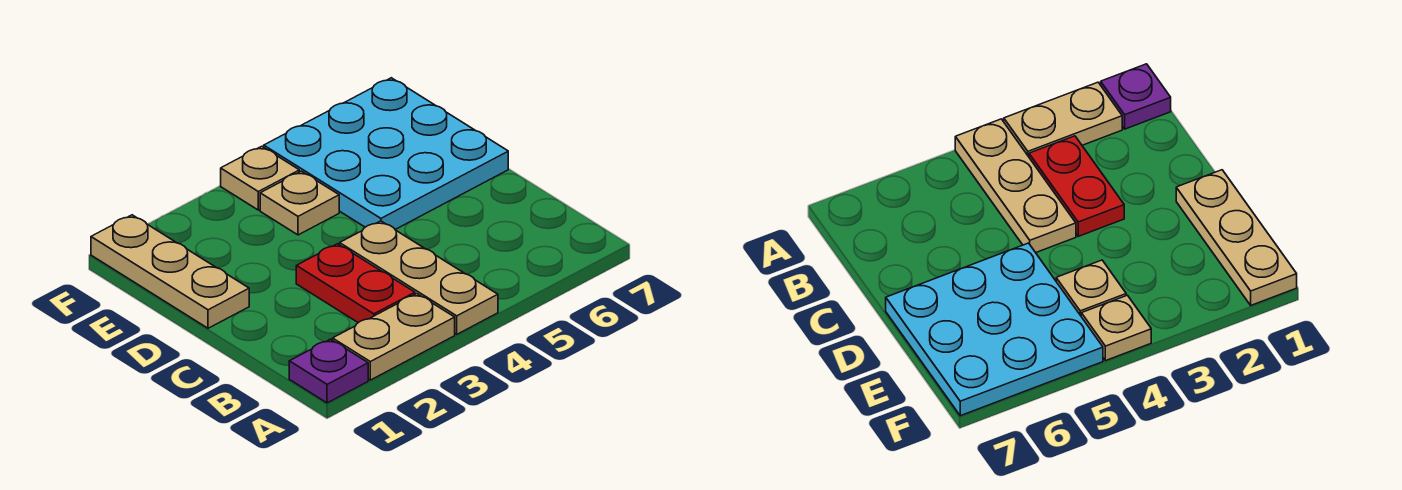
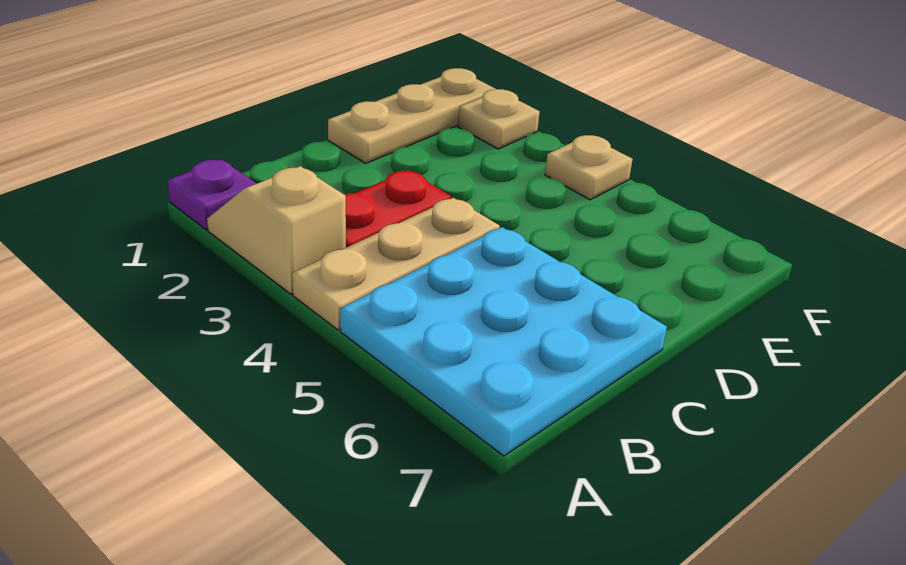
tan 1x2 plate [333,294,455,380] -> tan 1x2 slope [207,166,346,294]
cyan 3x3 plate [264,78,508,229] -> cyan 3x3 plate moved to [340,227,667,456]
tan 1x1 plate [260,171,339,235] -> tan 1x1 plate moved to [458,89,540,149]

